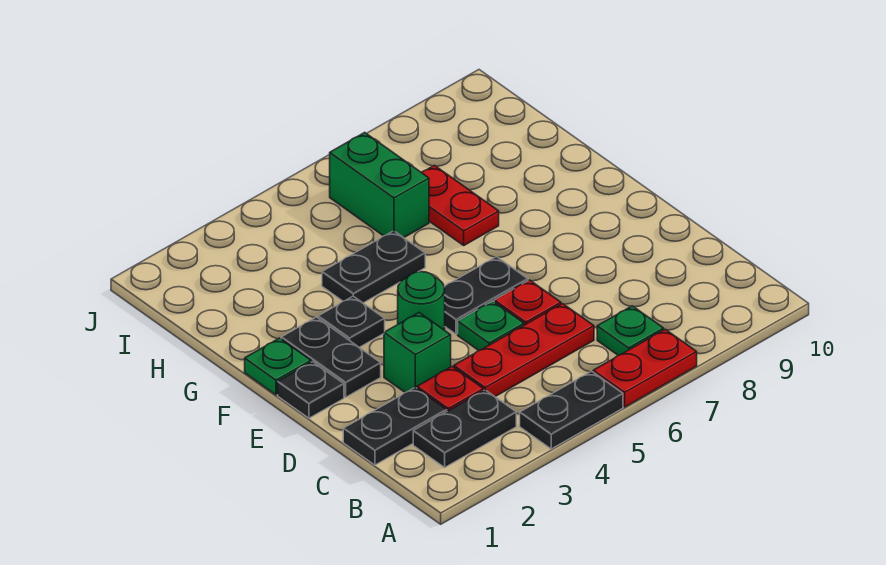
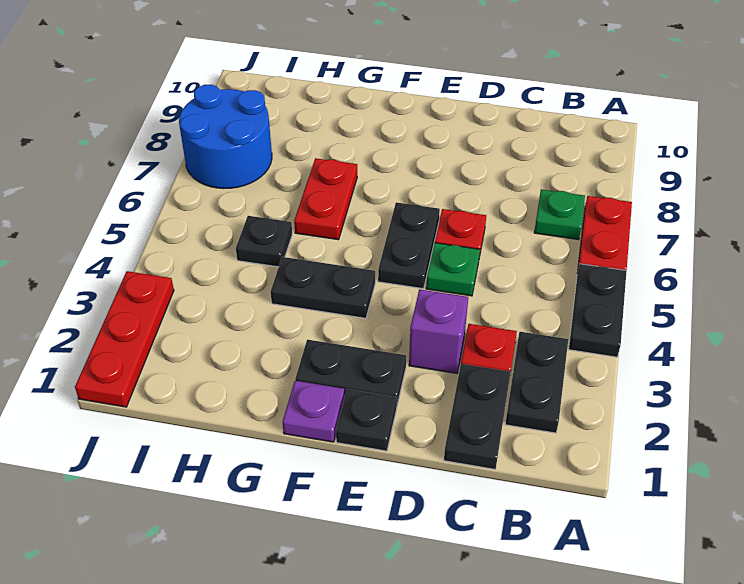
red 1x3 plate [454,304,594,397] -> red 1x3 plate moved to [75,271,174,407]
green 1x1 brick [384,313,451,393] -> purple 1x1 brick [409,289,468,373]
green 1x1 round brick [398,272,445,330] -> none
green 1x1 plate [245,338,311,395] -> purple 1x1 plate [282,381,345,442]
black 1x1 plate [318,296,385,347] -> black 1x1 plate moved to [236,216,292,267]
black 1x2 plate [322,231,425,303] -> black 1x2 plate turned to [271,257,375,318]
red 1x2 plate [421,165,499,245] -> red 1x2 plate turned to [294,158,357,240]
green 1x2 brick [330,133,429,238] -> none
none -> blue 2x2 round brick [179,85,272,189]

